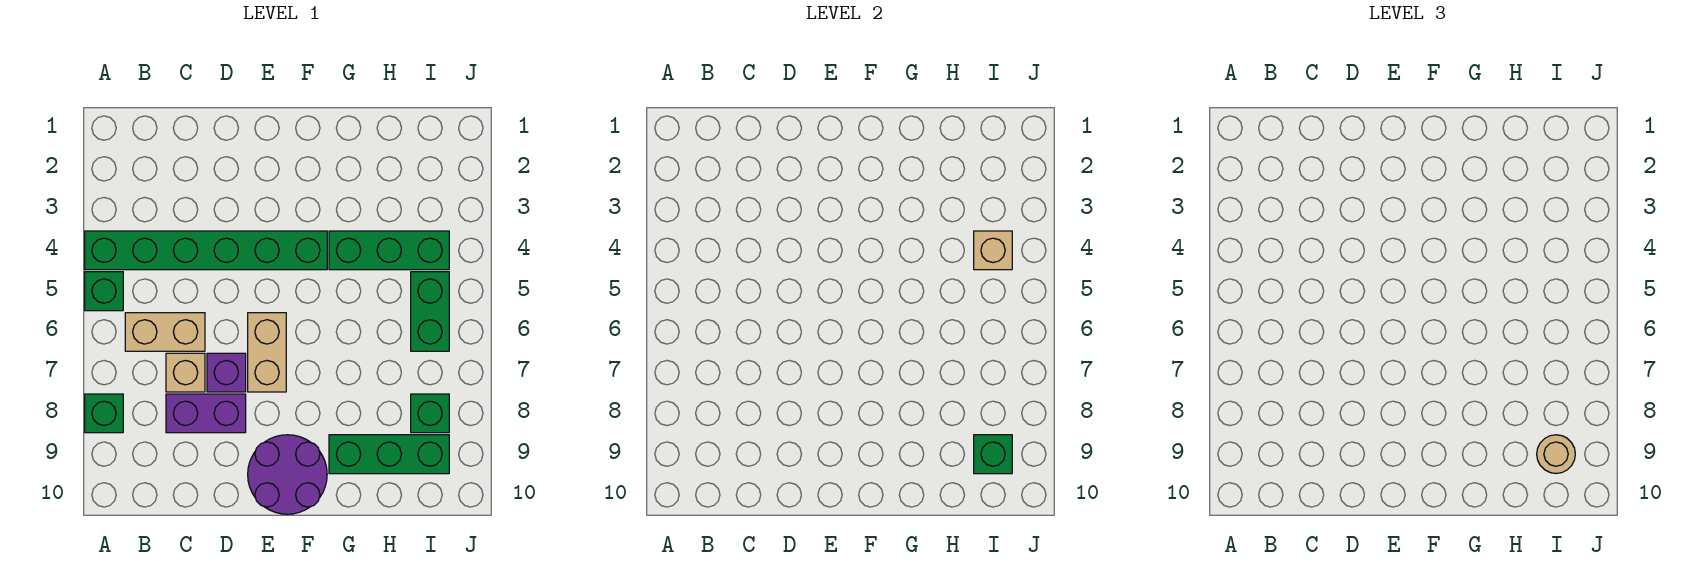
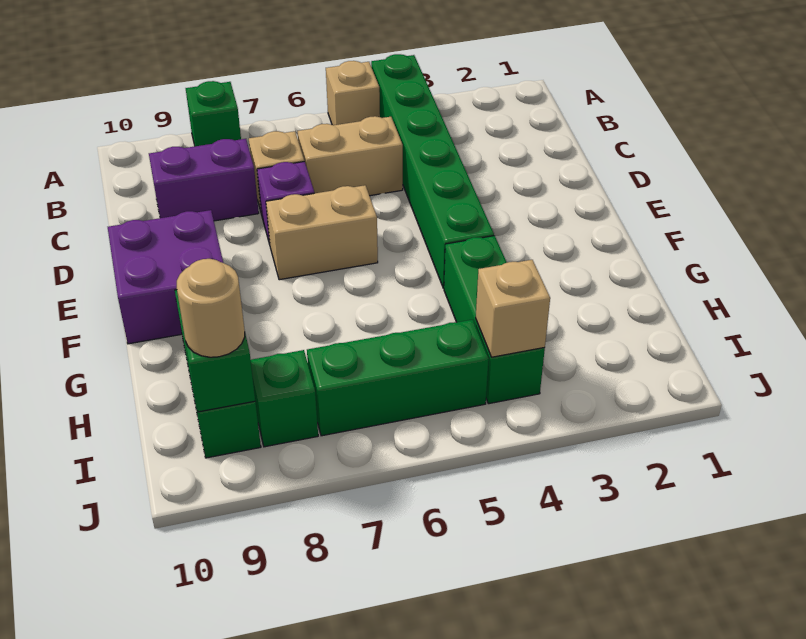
green 1x1 brick [85,272,123,311] -> tan 1x1 brick [326,61,380,125]
tan 1x2 brick [125,313,205,351] -> tan 1x2 brick turned to [298,116,403,196]
purple 1x2 brick [166,394,246,433] -> purple 1x2 brick turned to [149,139,259,221]
purple 2x2 round brick [248,435,327,514] -> purple 2x2 brick [108,210,223,344]
green 1x2 brick [411,272,449,351] -> green 1x3 brick [307,320,489,436]

